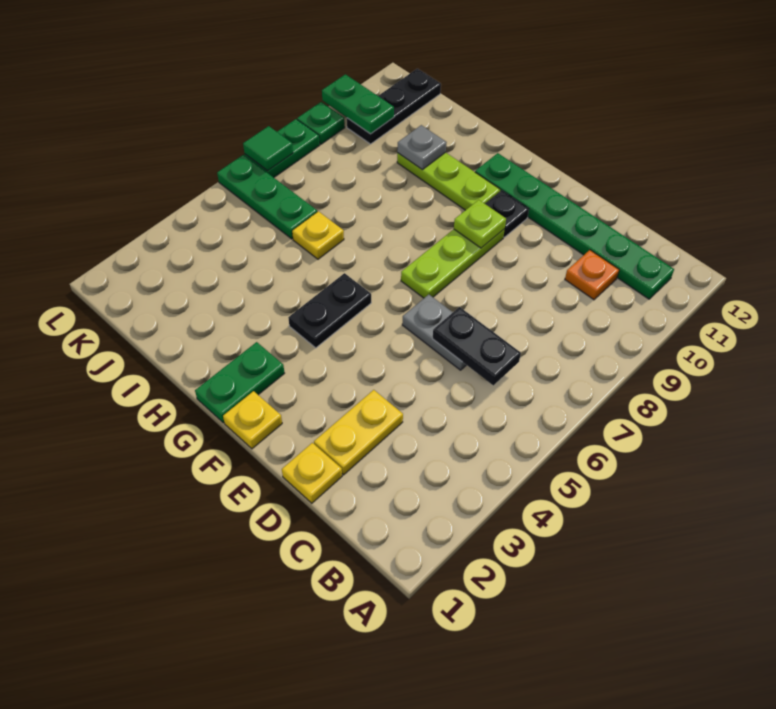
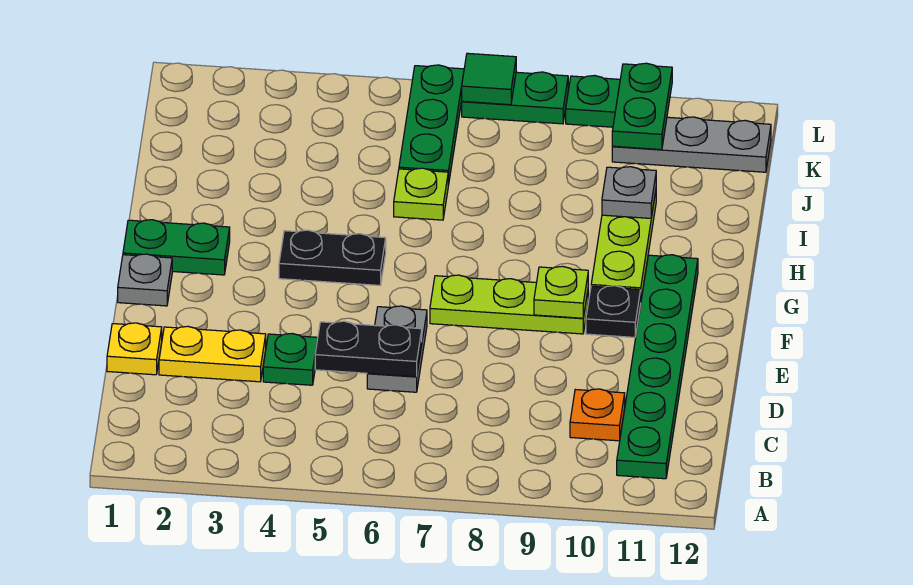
black 1x2 plate [433,307,521,385] -> black 1x2 plate turned to [315,321,422,377]
none -> green 1x1 plate [263,334,318,385]
yellow 1x1 plate [223,391,282,449] -> grey 1x1 plate [118,254,172,306]
yellow 1x1 plate [292,211,344,259] -> lime 1x1 plate [394,168,448,220]
black 1x3 plate [347,69,441,144] -> grey 1x3 plate [612,117,771,172]

